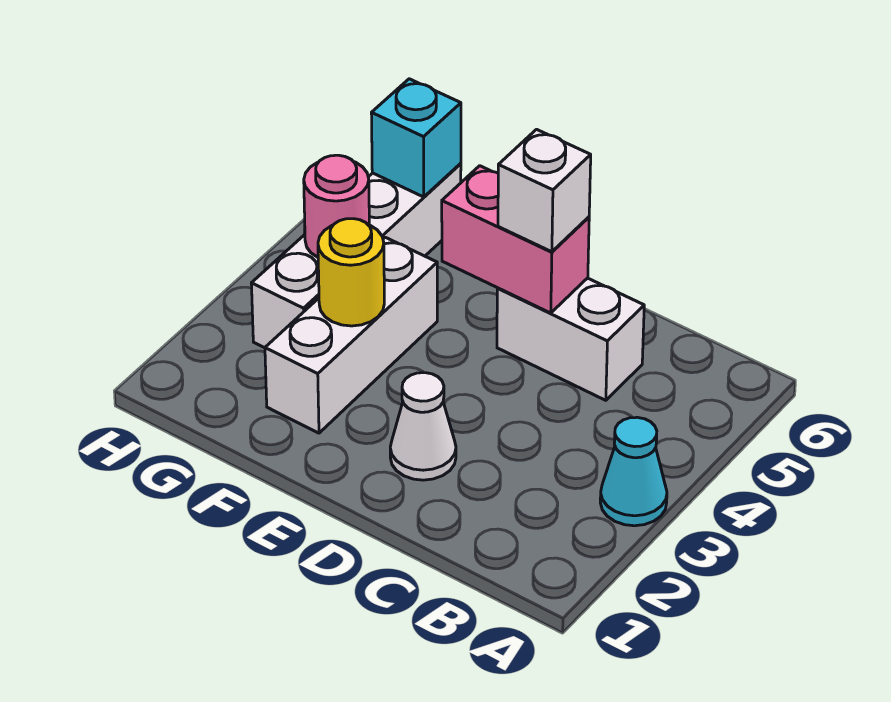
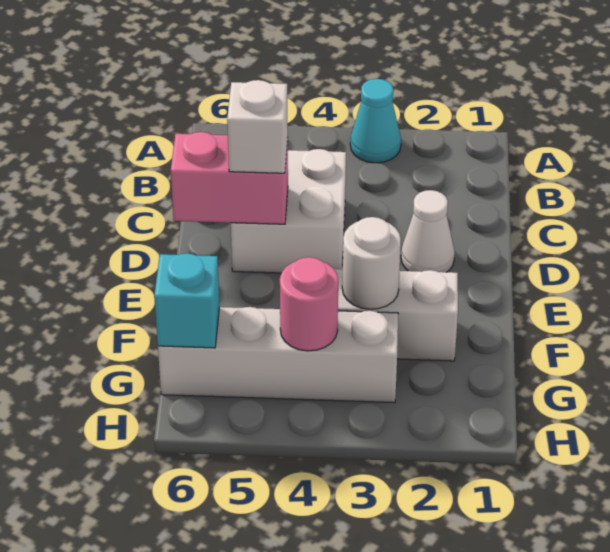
white 1x2 brick [497,278,644,400] -> white 2x2 brick [231,149,346,273]
pink 1x2 brick [442,166,589,313] -> pink 1x2 brick turned to [171,132,288,224]
yellow 1x1 round brick [318,219,384,326] -> white 1x1 round brick [342,217,401,309]

